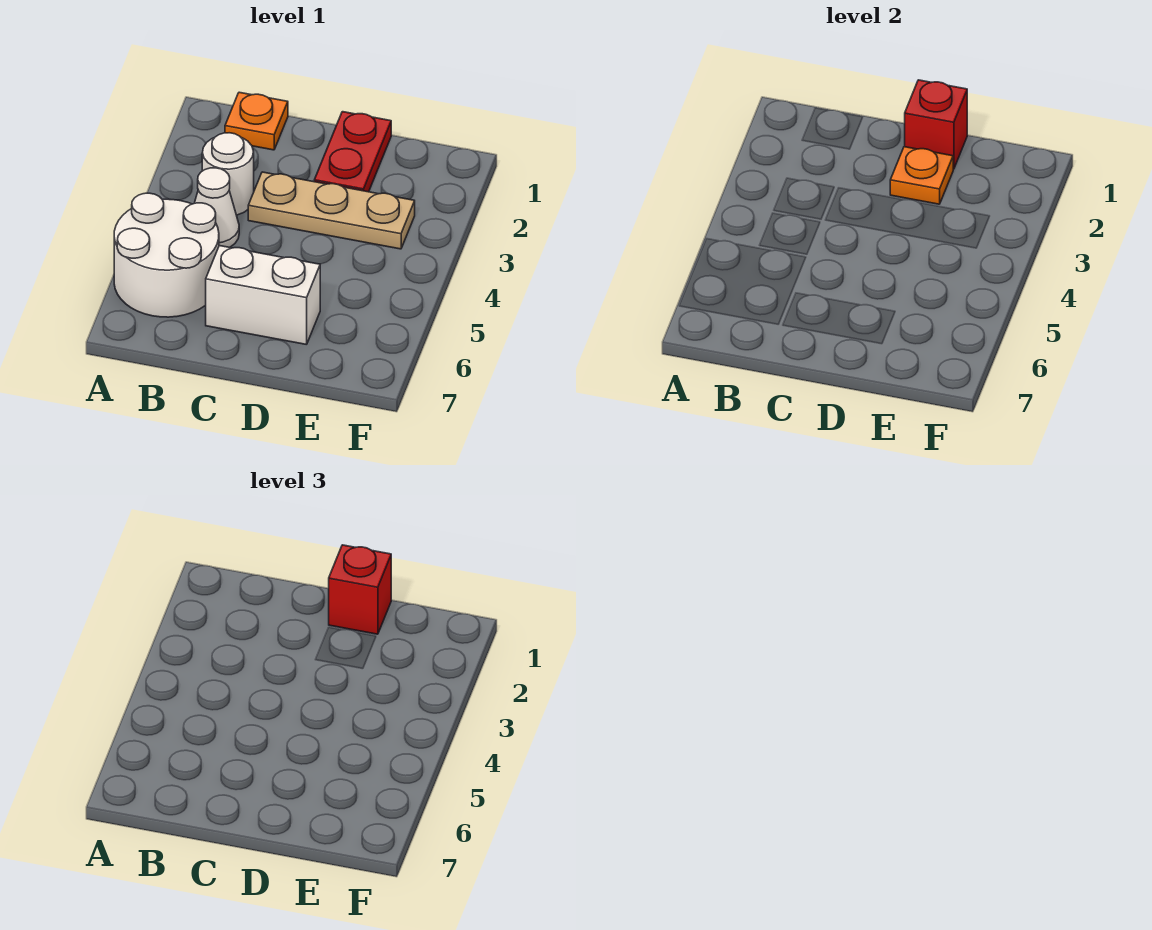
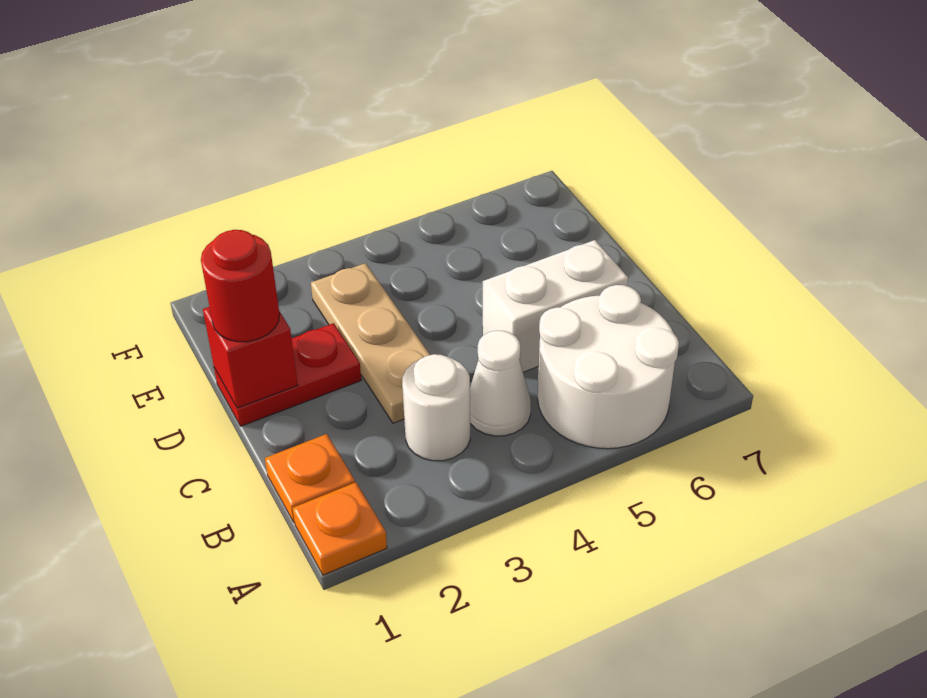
white 1x2 brick [206,246,320,345] -> white 1x2 brick turned to [483,240,628,372]
red 1x1 brick [329,545,391,634] -> red 1x1 round brick [201,230,280,342]
orange 1x1 plate [890,147,953,204] -> orange 1x1 plate moved to [293,482,387,575]

